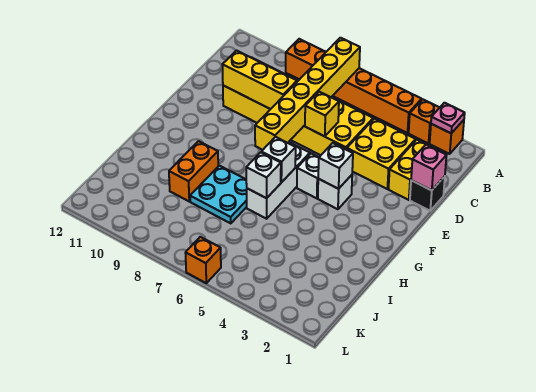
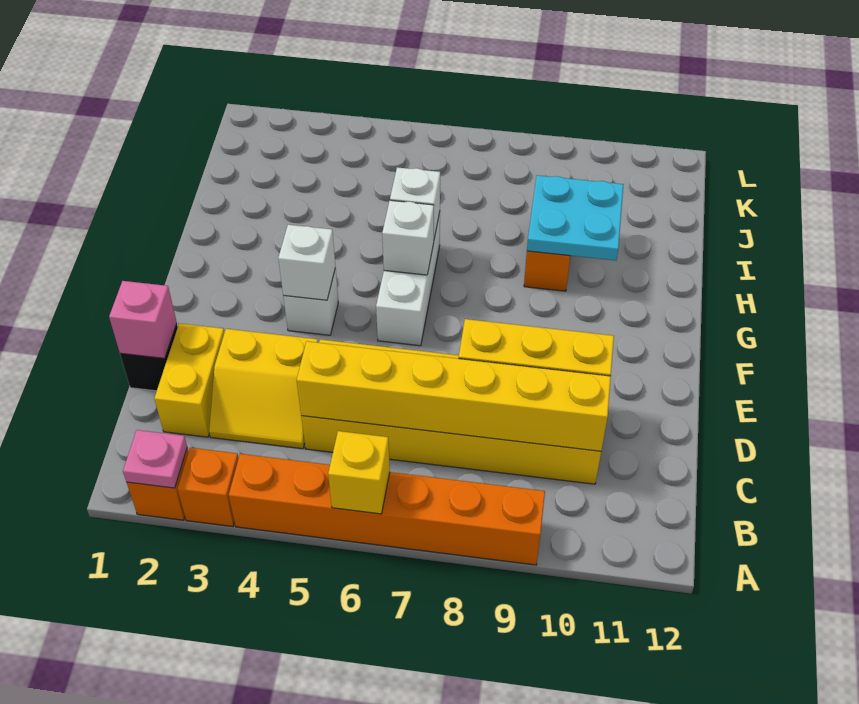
yellow 1x6 brick [255,38,360,150] -> yellow 1x6 brick turned to [297,341,611,451]
yellow 2x2 brick [347,119,416,189] -> yellow 2x2 slope [209,329,318,449]
yellow 1x1 brick [305,92,339,137] -> yellow 1x1 brick moved to [328,431,390,514]
white 1x1 brick [297,153,319,198] -> none
cyan 2x2 plate [190,166,247,223] -> cyan 2x2 plate moved to [527,175,624,260]
orange 1x1 brick [185,237,221,283] -> none

